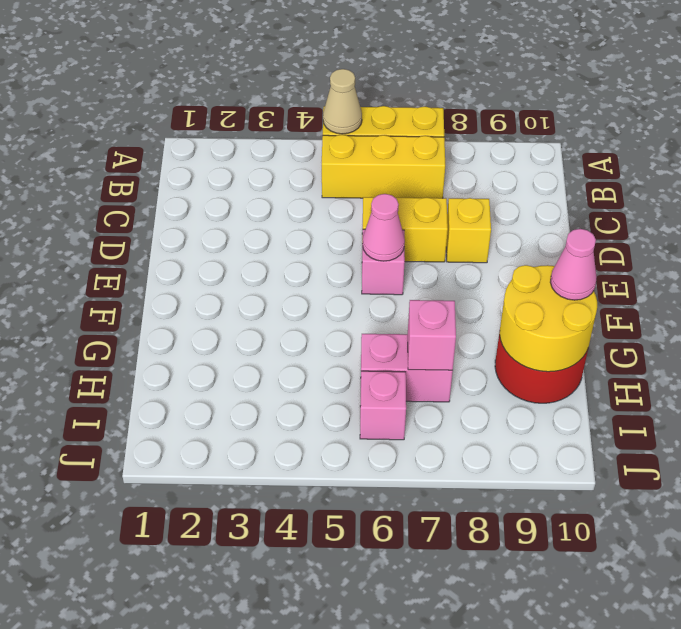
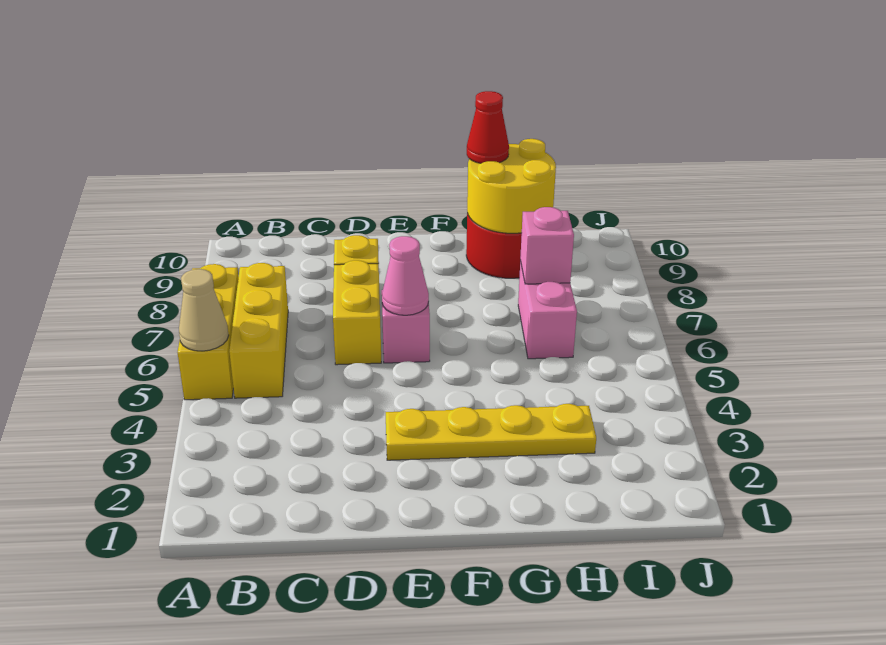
none -> yellow 1x4 plate [386,404,596,460]
pink 1x1 cone [550,229,596,300] -> red 1x1 cone [467,91,509,163]
pink 1x1 brick [360,371,406,440] -> none

